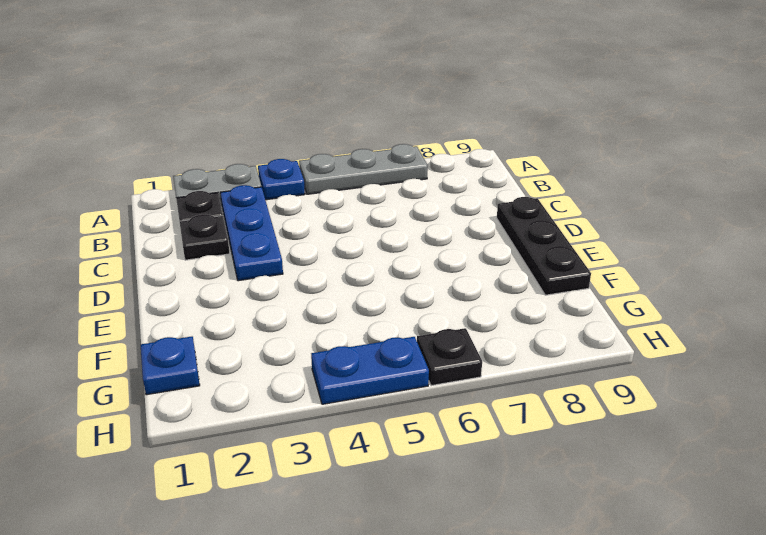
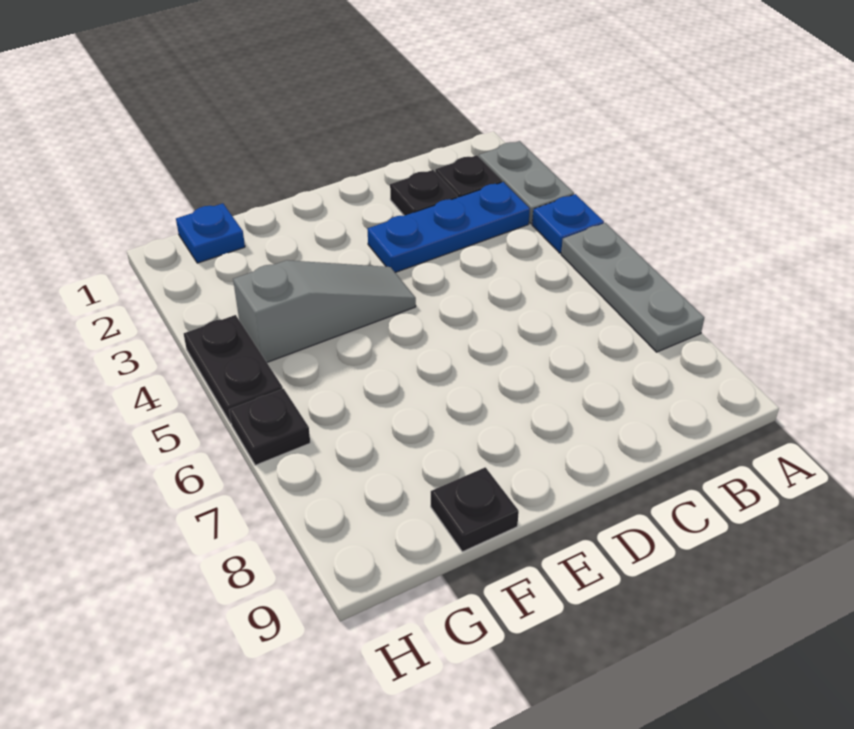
black 1x3 plate [497,197,591,295] -> black 1x1 plate [431,467,519,552]
none -> grey 1x3 slope [233,260,416,362]
blue 1x2 plate [311,337,429,404] -> black 1x2 plate [184,315,283,424]

